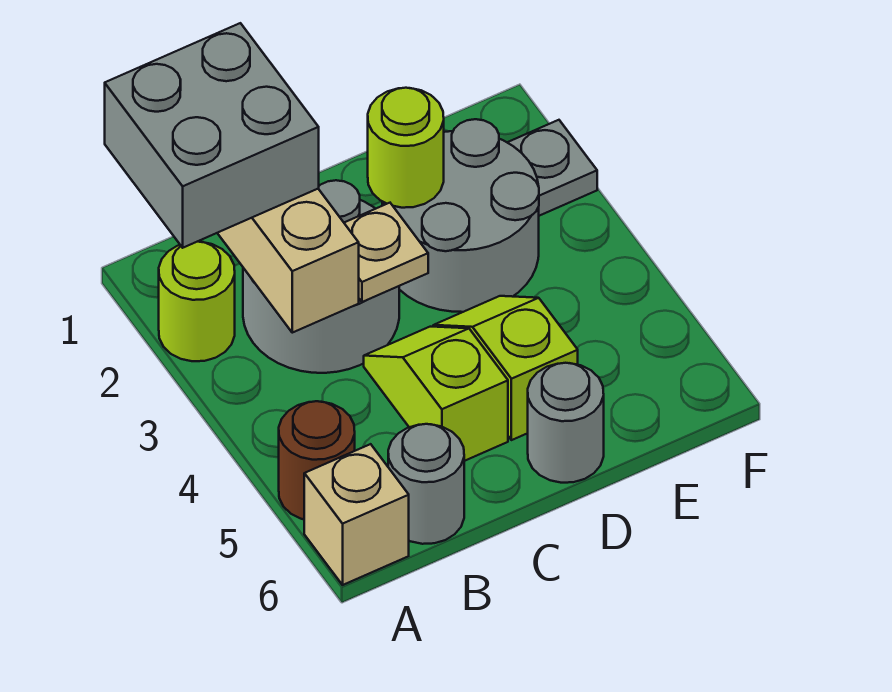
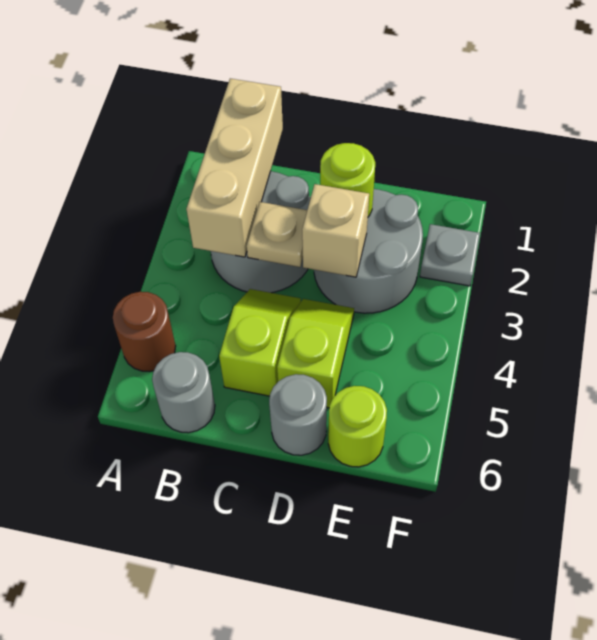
grey 2x2 brick [105,23,319,248] -> none
lime 1x1 round brick [159,242,235,361] -> lime 1x1 round brick moved to [328,386,387,467]
tan 1x1 brick [304,444,409,585] -> tan 1x1 brick moved to [302,184,369,277]

